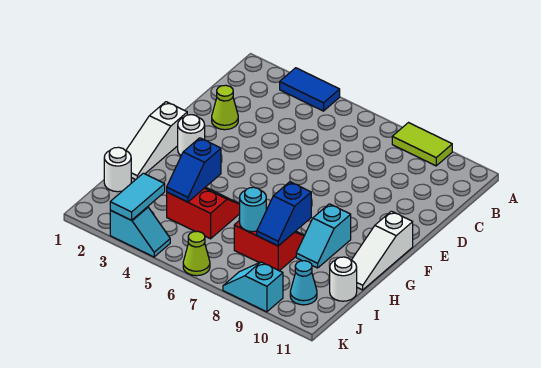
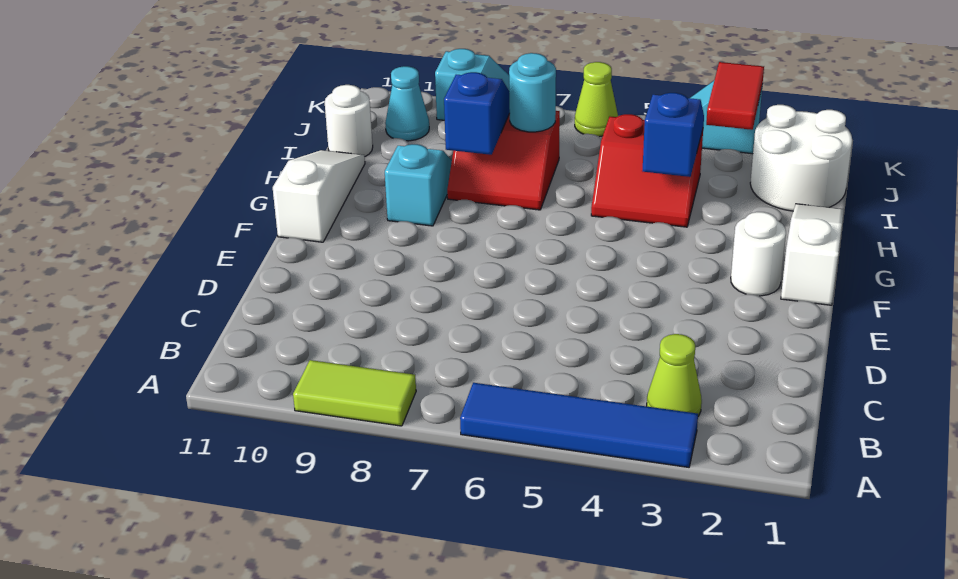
blue 1x2 tile [280,68,340,111] -> blue 1x4 tile [460,383,698,467]
lime 1x1 cone [212,85,238,130] -> lime 1x1 cone moved to [647,334,702,416]
white 1x1 round brick [104,147,131,192] -> white 2x2 round brick [750,105,852,211]
cyan 1x2 tile [110,173,165,220] -> red 1x2 tile [706,62,764,130]

